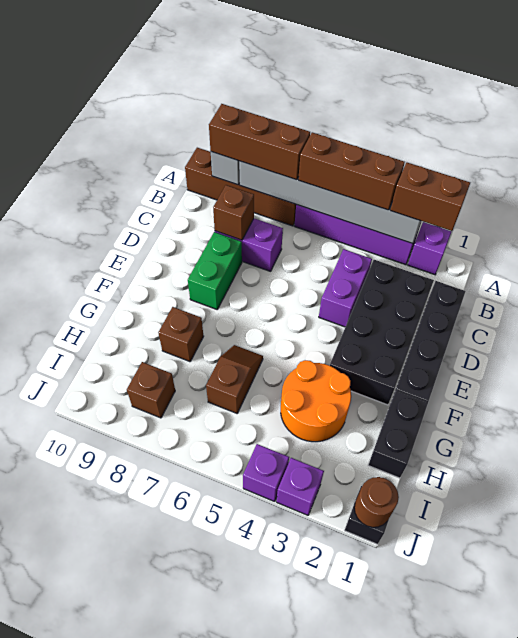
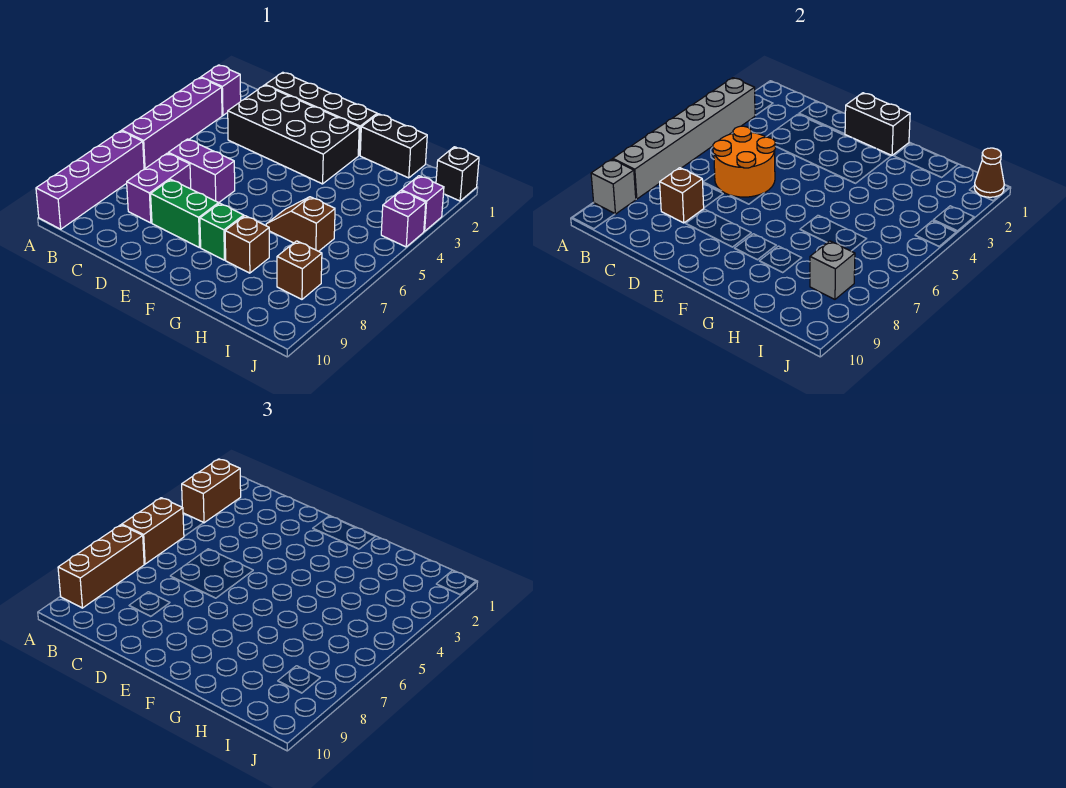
brown 1x3 brick [298,132,405,210] -> brown 1x2 brick [122,498,184,564]
brown 1x4 brick [185,148,296,226] -> purple 1x4 brick [36,131,144,229]
purple 1x2 brick [319,249,372,327] -> purple 1x2 brick moved to [168,139,235,203]
none -> black 1x2 brick [845,93,910,155]
none -> green 1x1 brick [200,203,244,260]
orange 2x2 round brick [281,360,351,442] -> orange 2x2 round brick moved to [713,126,775,197]
none -> grey 1x1 brick [810,241,855,299]
brown 1x1 round brick [354,477,399,527] -> brown 1x1 cone [974,148,1004,197]

